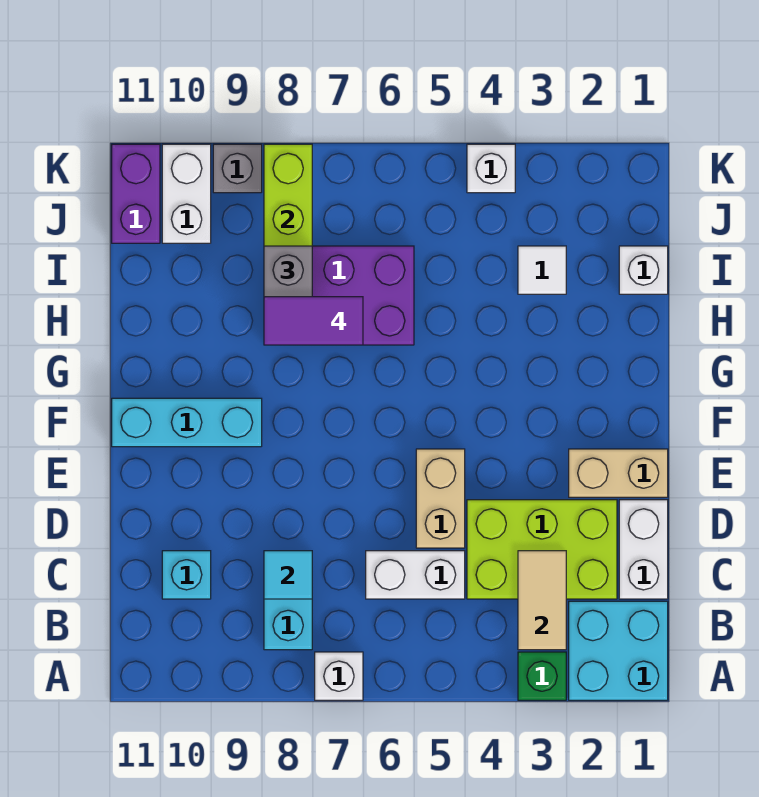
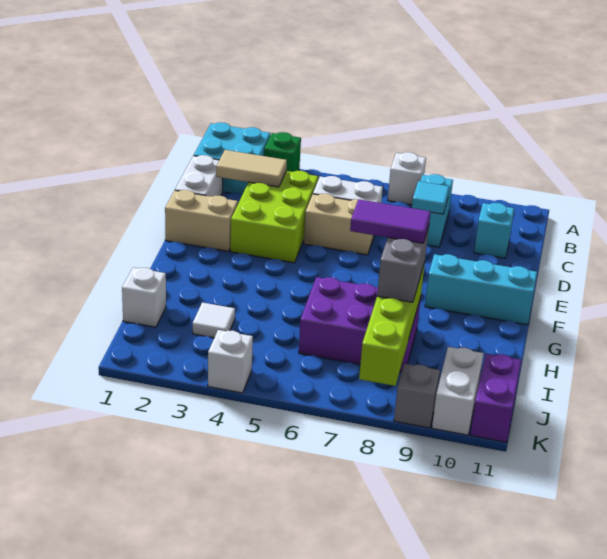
tan 1x2 tile [518,551,566,650] -> tan 1x2 tile turned to [216,150,287,187]
lime 2x3 brick [467,500,617,599] -> lime 2x3 brick turned to [230,171,318,263]
tan 1x2 brick [416,449,465,548] -> tan 1x2 brick turned to [304,194,374,255]

